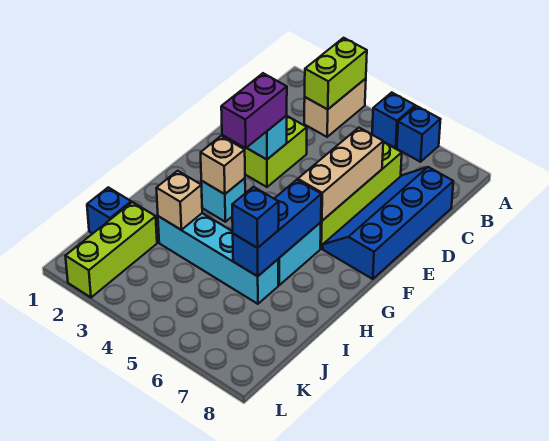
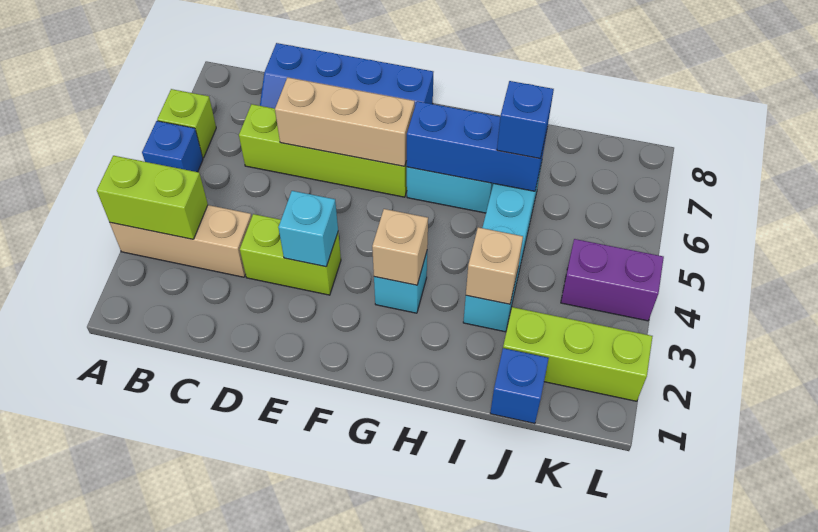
tan 1x2 brick [304,79,366,137] -> tan 1x3 brick [110,205,252,277]
blue 1x1 brick [397,106,441,162] -> lime 1x1 brick [157,89,216,158]
purple 1x2 brick [221,73,287,148] -> purple 1x2 brick moved to [561,239,664,321]

